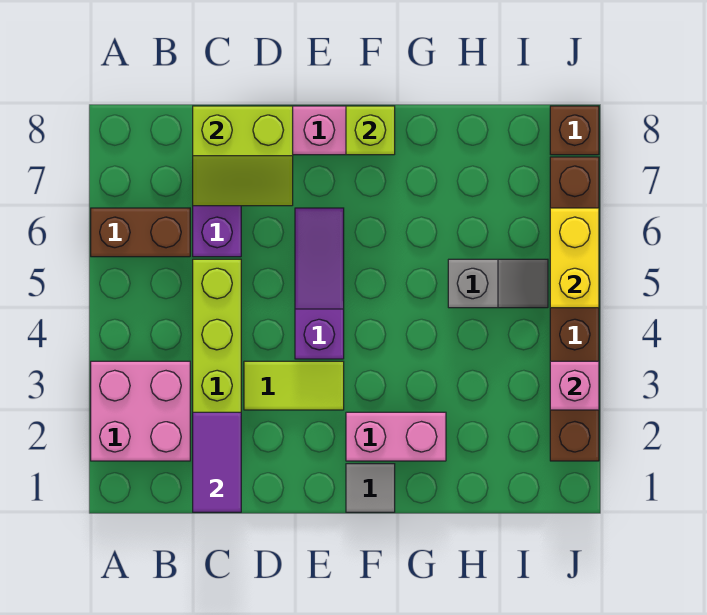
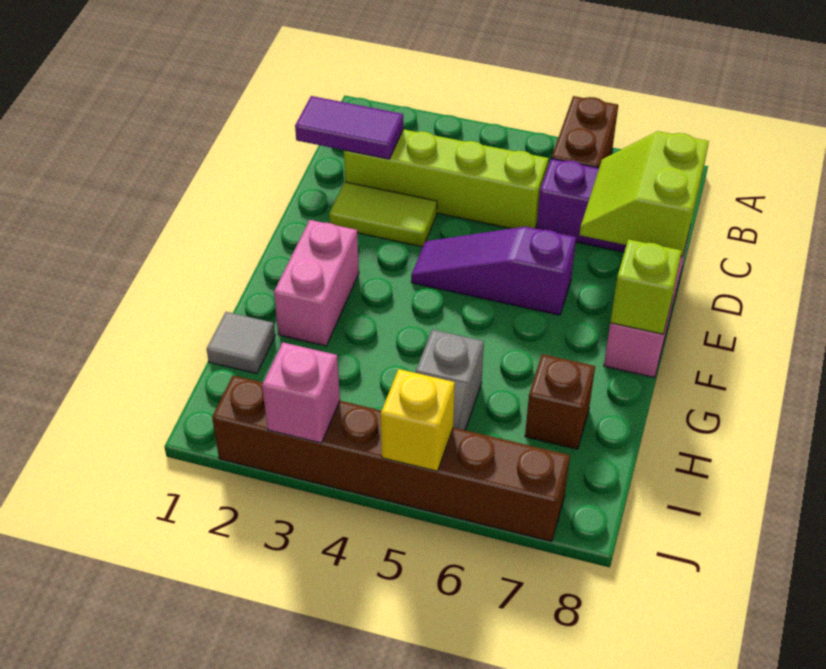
pink 2x2 brick [91,361,190,461] -> none
lime 1x2 tile [244,361,344,410] -> lime 1x2 tile turned to [329,182,437,247]
purple 1x3 slope [295,208,344,359] -> purple 1x3 slope turned to [411,227,576,315]
grey 1x1 tile [346,464,395,512] -> grey 1x1 tile moved to [207,312,275,374]
yellow 1x2 brick [550,208,599,308] -> yellow 1x1 brick [381,369,455,471]
brown 1x1 brick [550,106,599,155] -> brown 1x1 brick moved to [525,354,595,449]

